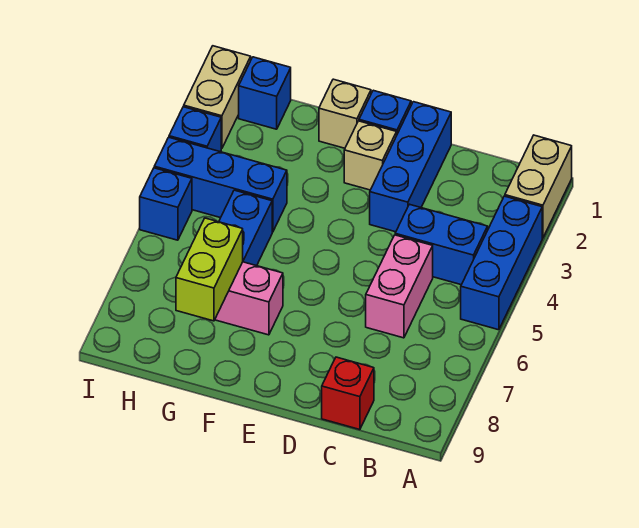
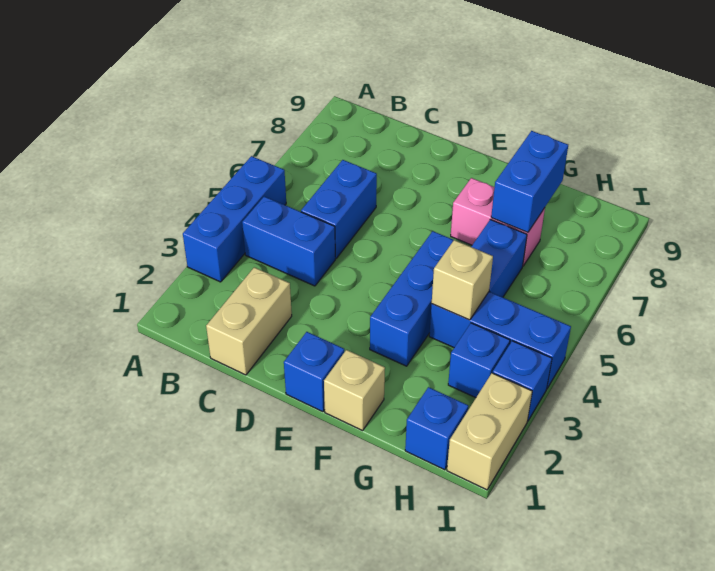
tan 1x2 brick [505,135,572,238] -> tan 1x2 brick moved to [206,267,292,375]
pink 1x2 brick [366,235,433,338] -> blue 1x2 brick [301,160,377,258]
red 1x1 brick [322,357,374,430] -> none
blue 1x3 brick [370,102,451,232] -> blue 1x3 brick moved to [370,231,454,366]
tan 1x1 brick [344,121,397,190] -> tan 1x1 brick moved to [432,240,493,320]
lime 1x2 brick [176,218,243,321] -> blue 1x2 brick [491,131,568,232]
blue 1x1 brick [140,168,192,240] -> blue 1x1 brick moved to [448,323,510,398]

